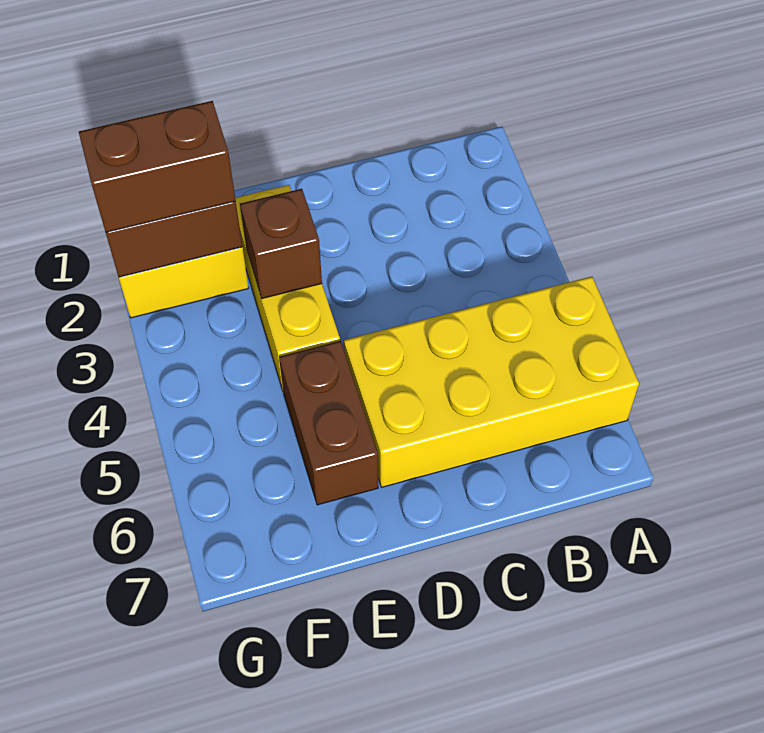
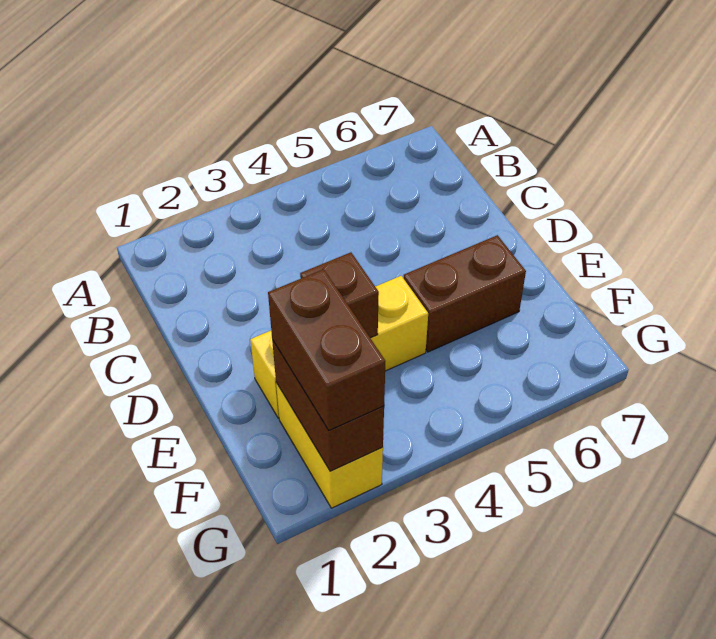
yellow 2x4 brick [344,277,639,487] -> none

